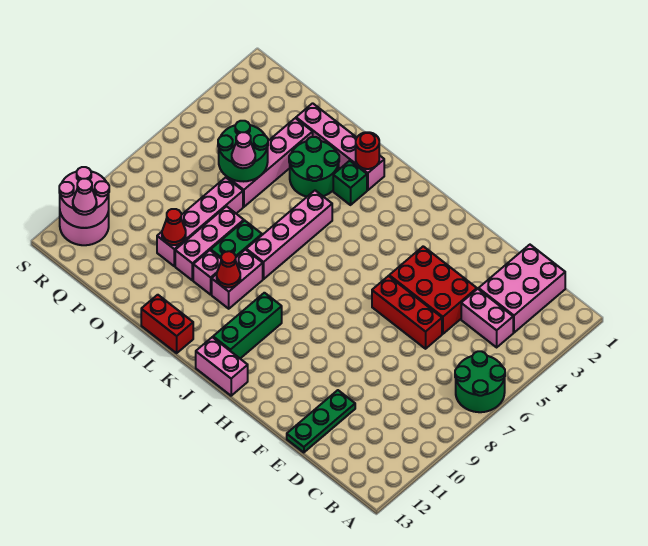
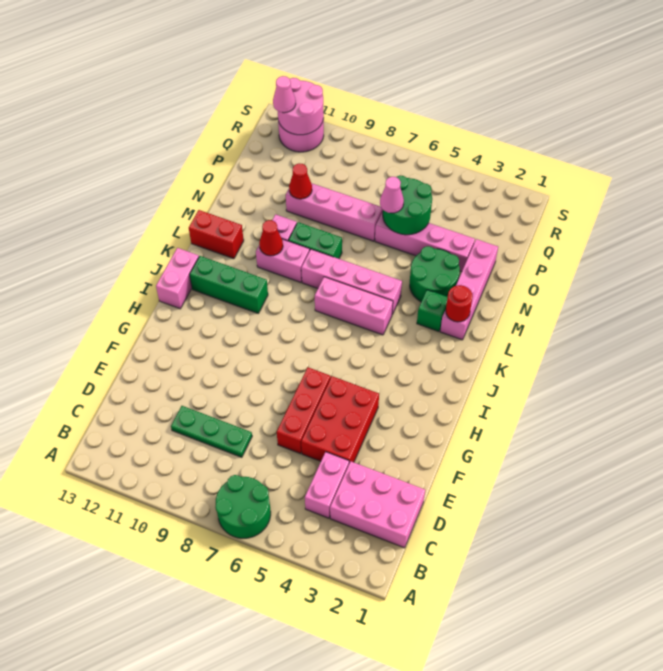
green 1x3 plate [287,390,355,452] -> green 1x3 plate moved to [171,406,252,457]
red 1x2 brick [141,295,193,353] -> red 1x2 brick turned to [189,210,244,259]
pink 1x3 brick [175,206,244,280] -> pink 1x3 brick moved to [315,277,393,335]

